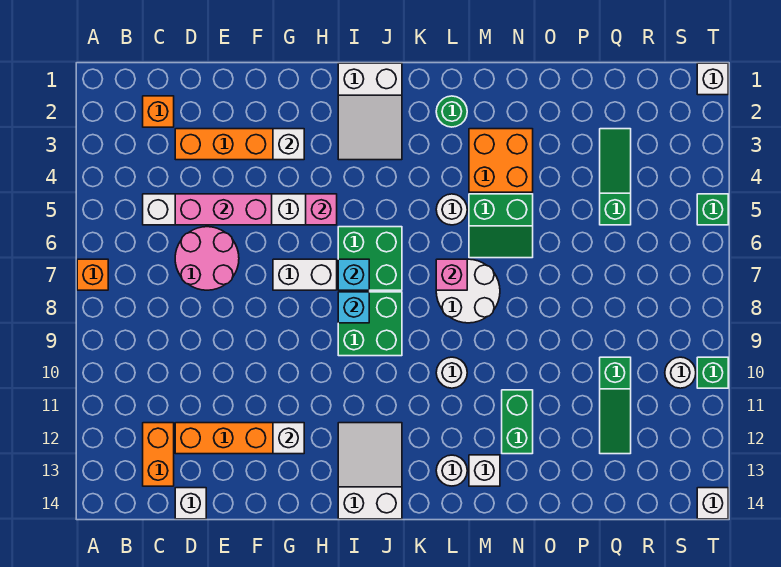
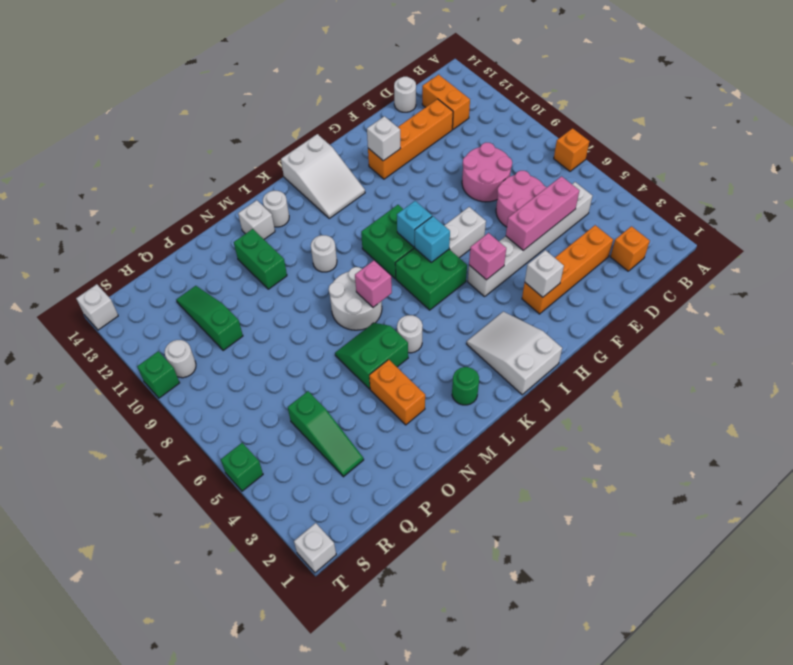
none -> pink 2x2 round brick [462,143,512,202]
white 1x1 brick [175,488,206,519] -> white 1x1 round brick [394,77,416,112]
orange 2x2 brick [469,129,533,192] -> orange 1x2 brick [369,360,425,425]

